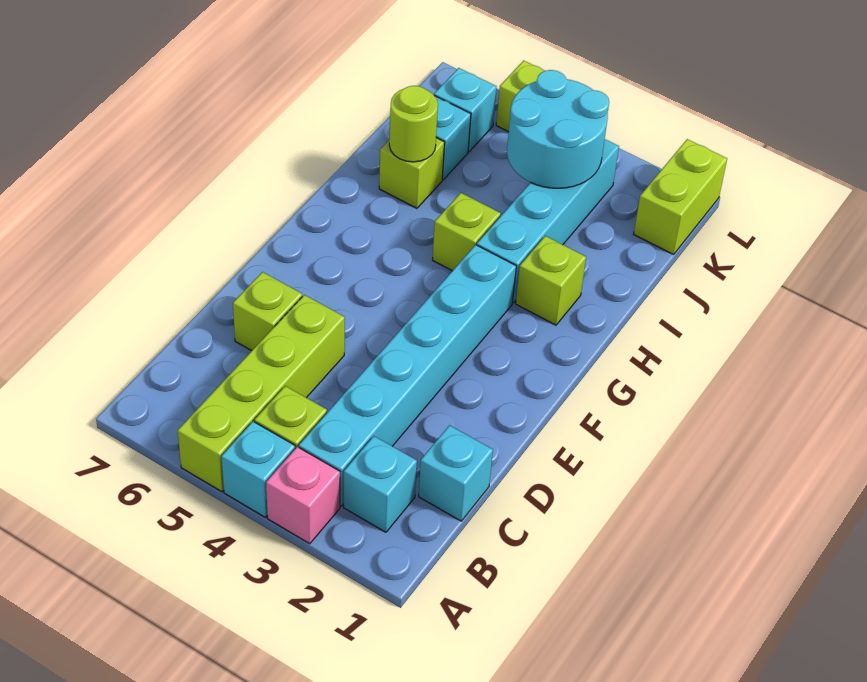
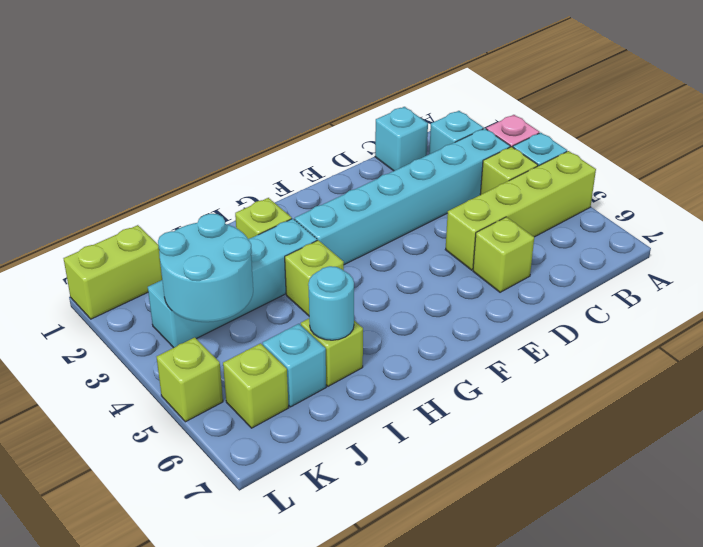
lime 1x1 round brick [389,86,438,162] -> cyan 1x1 round brick [308,266,354,340]
cyan 1x1 brick [434,68,496,152] -> lime 1x1 brick [223,343,288,428]

